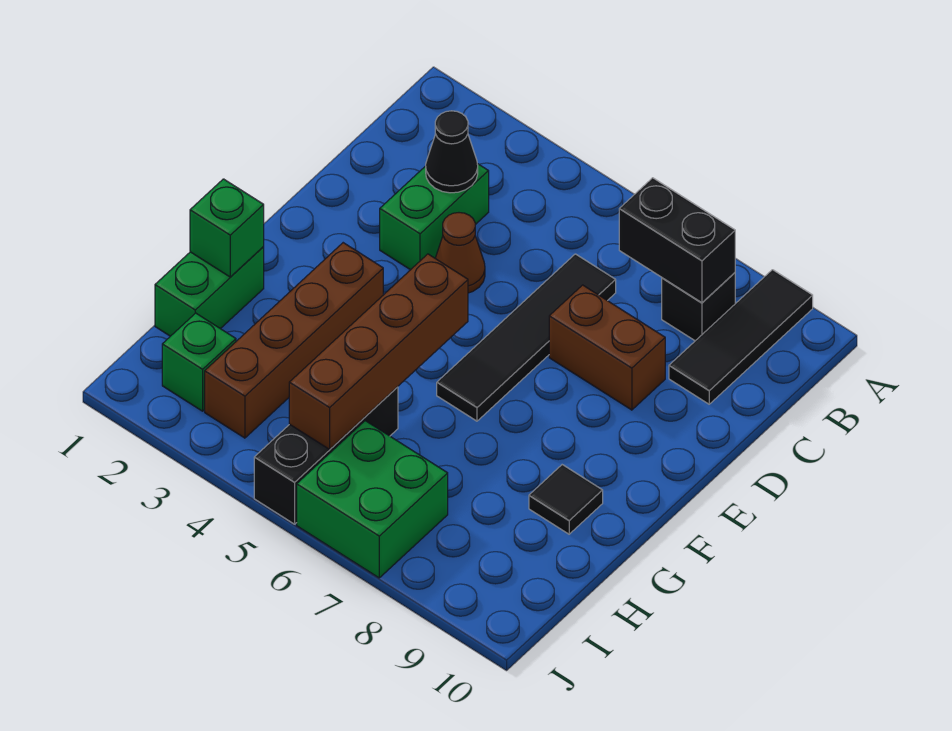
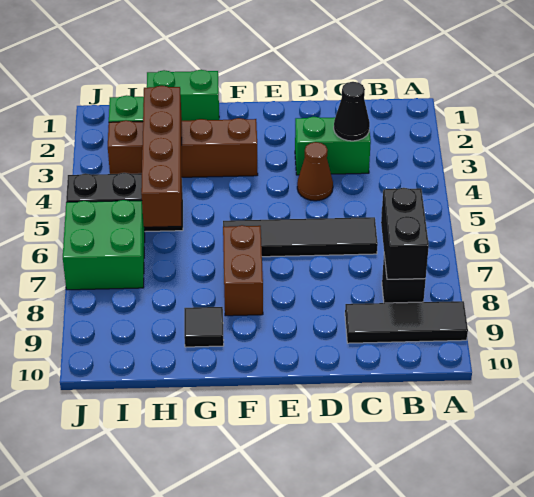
brown 1x2 brick [549,285,665,410] -> brown 1x2 brick moved to [223,225,263,316]
brown 1x4 brick [289,254,468,449] -> brown 1x4 brick turned to [141,86,182,227]
green 1x1 brick [190,179,264,277] -> none

